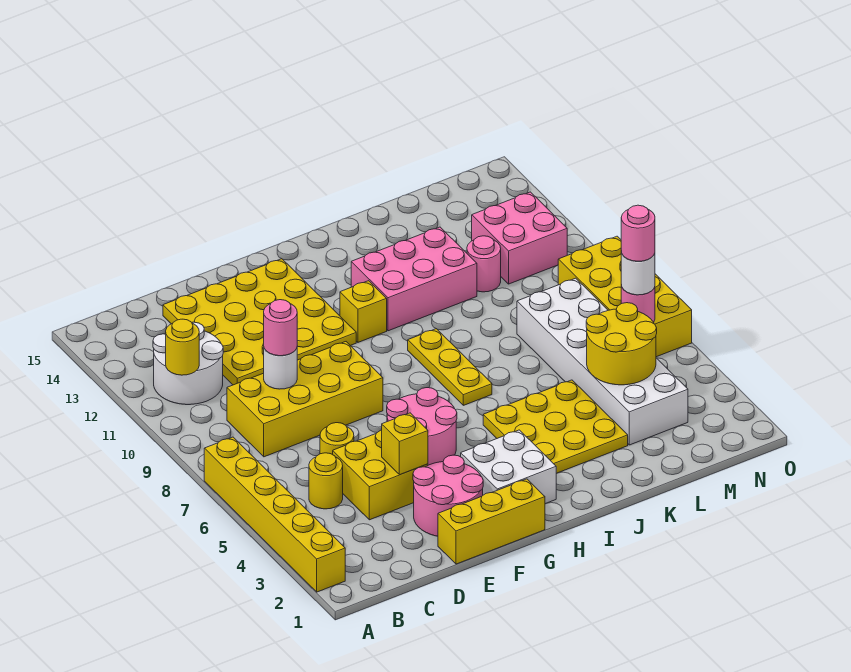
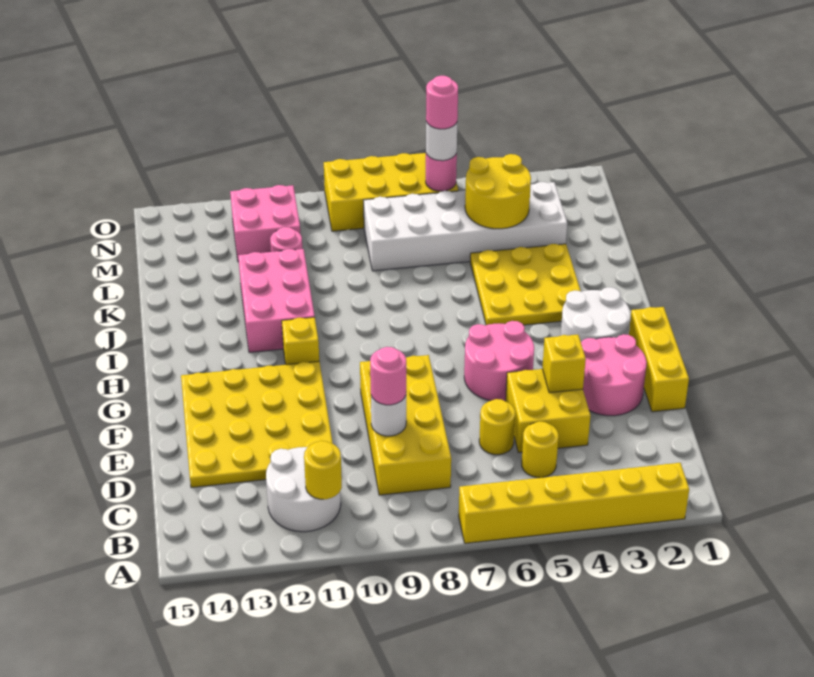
white 2x2 brick [461,430,556,504] -> white 2x2 round brick [561,287,630,342]
yellow 1x3 plate [408,329,492,405] -> none

